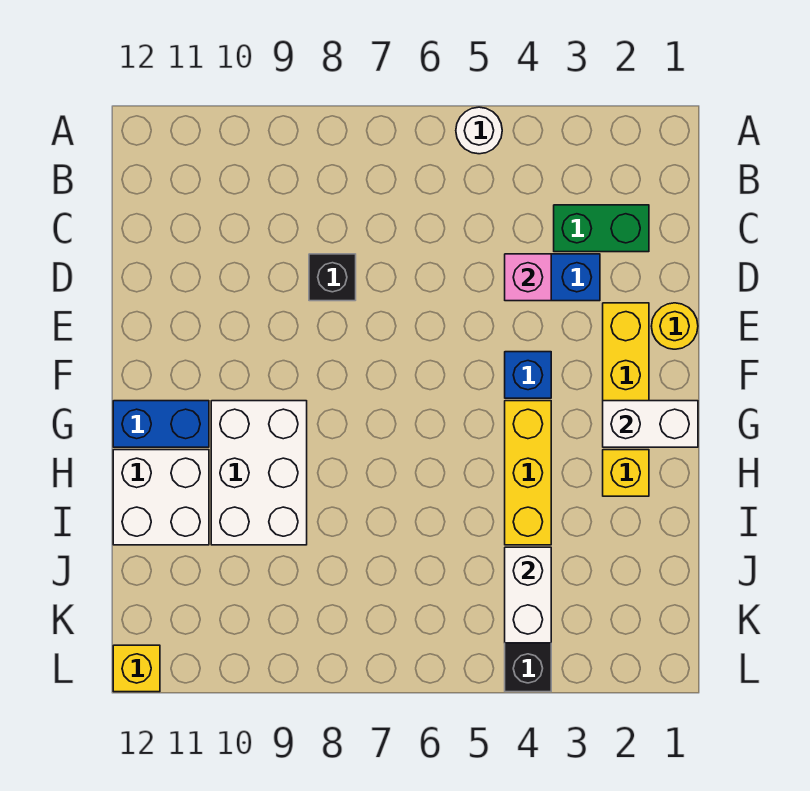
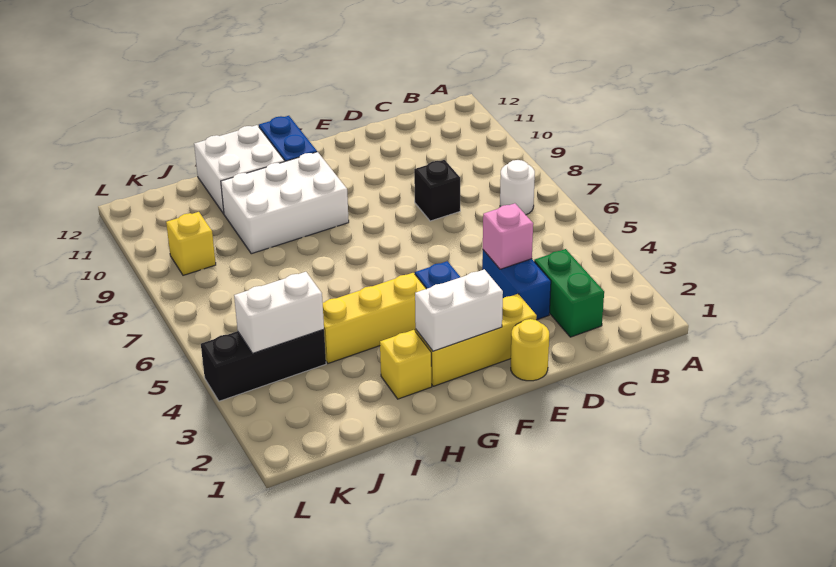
white 1x1 round brick [456,107,502,154] -> white 1x1 round brick moved to [500,160,535,215]
white 1x2 brick [603,401,698,447] -> white 1x2 brick turned to [415,269,503,351]
yellow 1x1 brick [113,645,160,692] -> yellow 1x1 brick moved to [166,212,216,275]

